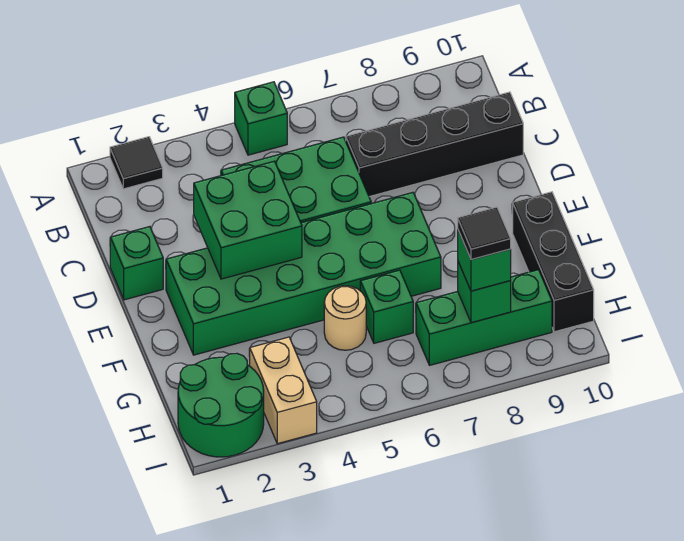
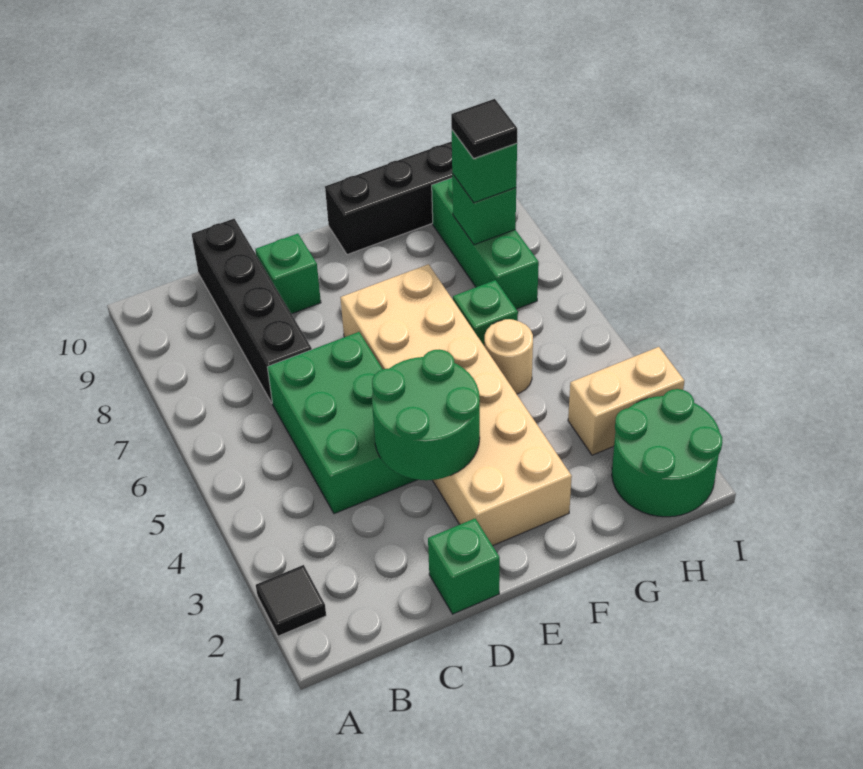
green 1x1 brick [235,82,287,155] -> green 1x1 brick moved to [255,234,321,314]
green 2x2 brick [194,161,302,279] -> green 2x2 round brick [372,350,480,480]
green 2x6 brick [166,192,441,355] -> tan 2x6 brick [341,264,572,546]

